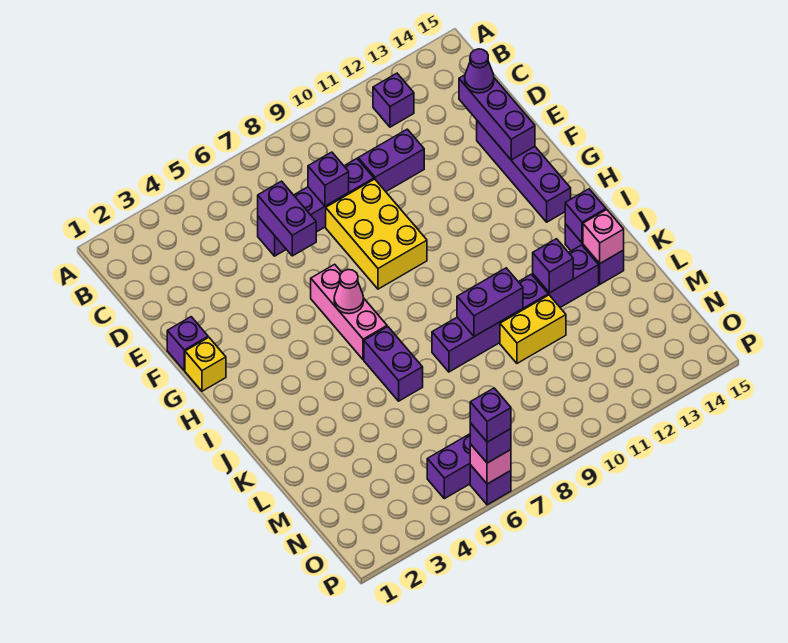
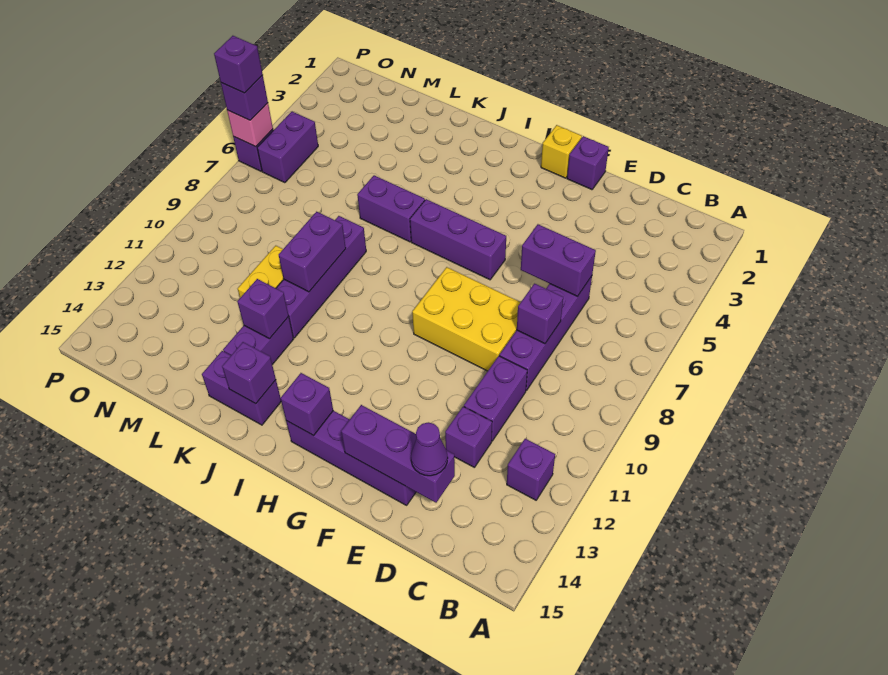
none -> purple 1x1 brick [445,407,492,467]
pink 1x3 brick [311,264,387,360] -> purple 1x3 brick [410,199,506,280]
pink 1x1 cone [334,270,364,314] -> none
none -> purple 1x1 brick [281,373,333,435]
pink 1x1 brick [583,210,624,263] -> none

